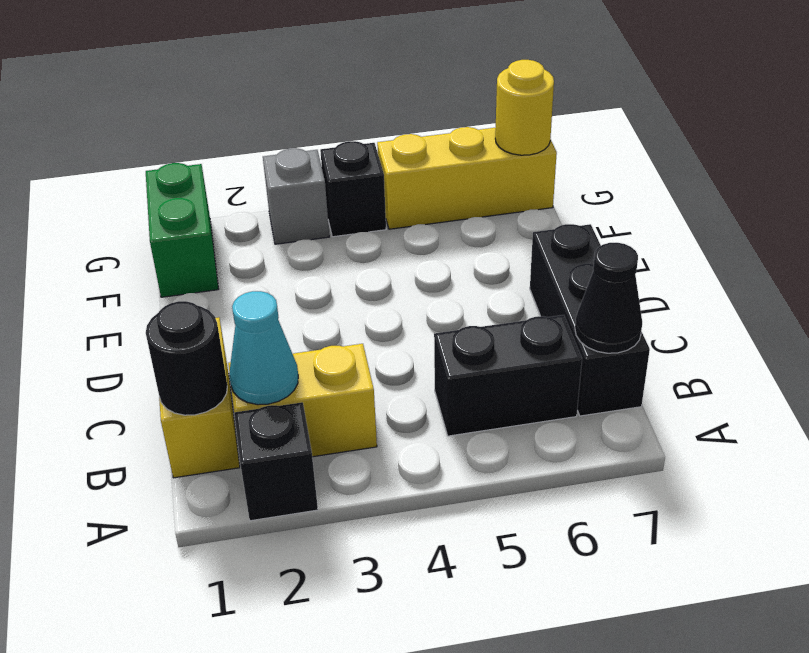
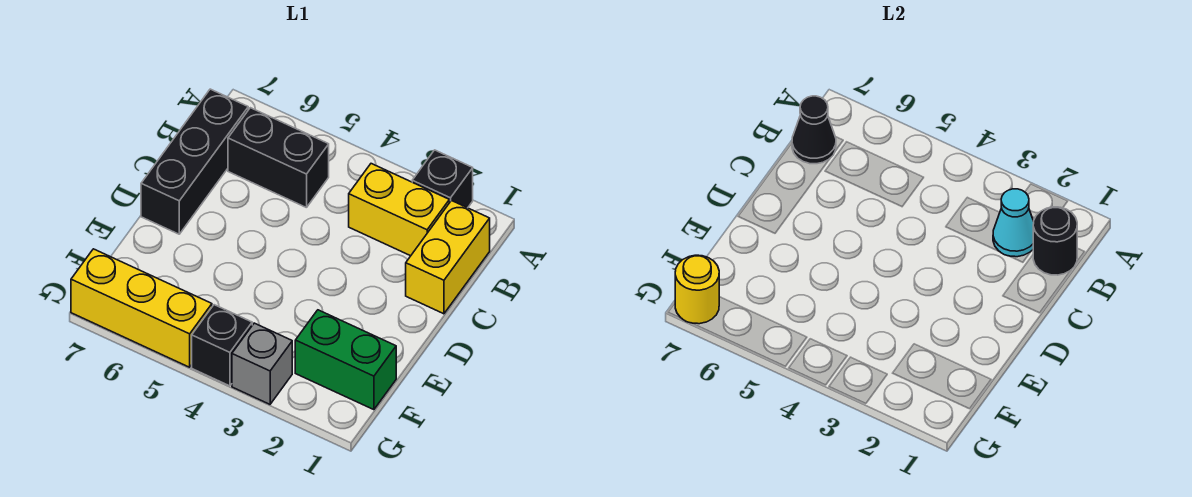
green 1x2 brick [146,163,218,297] -> green 1x2 brick turned to [295,310,396,410]

